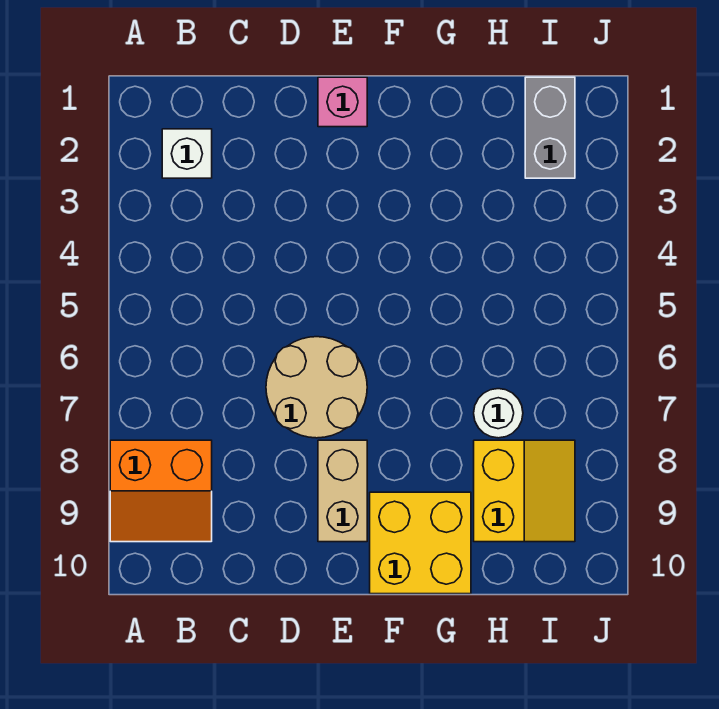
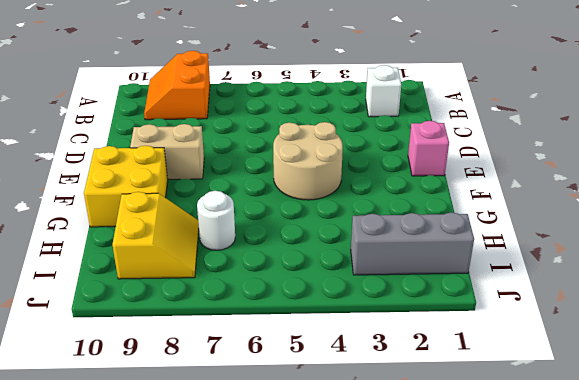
tan 2x2 round brick [266,337,367,438] -> tan 2x2 round brick moved to [273,122,343,200]
yellow 2x2 slope [474,440,575,542] -> yellow 2x2 slope turned to [112,192,199,279]
grey 1x2 brick [525,77,575,178] -> grey 1x3 brick [351,212,474,275]

